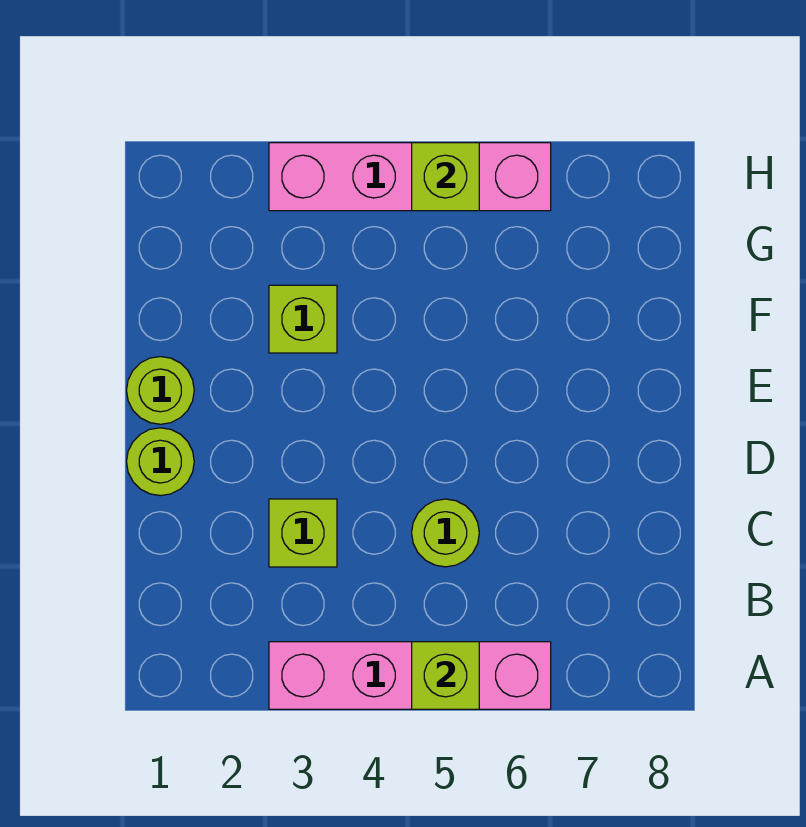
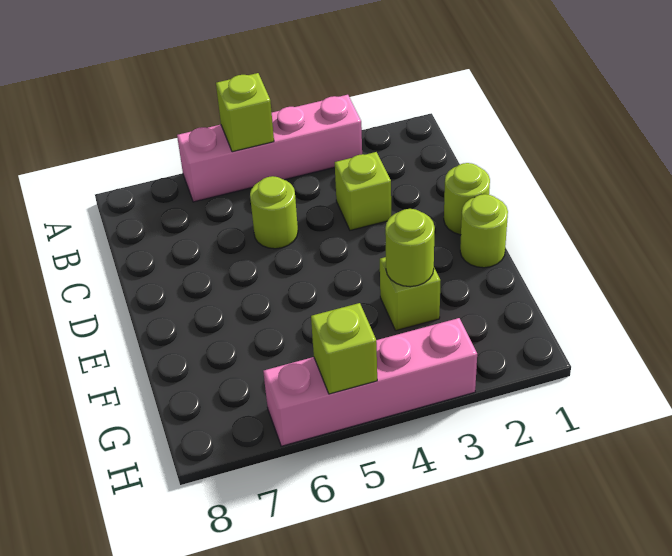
none -> lime 1x1 round brick [385,209,435,287]

